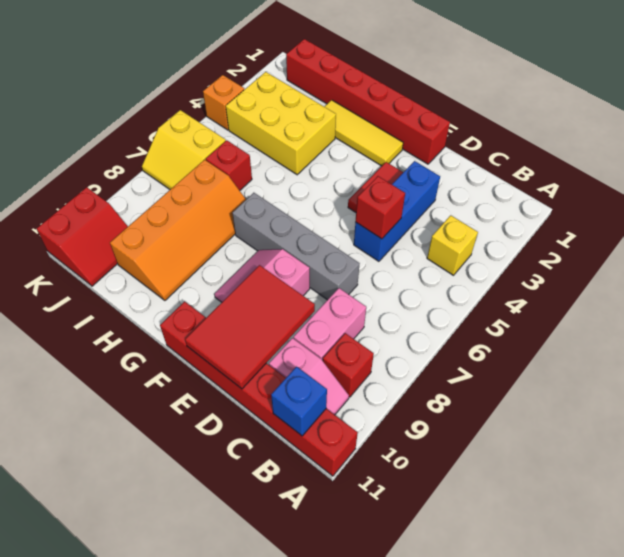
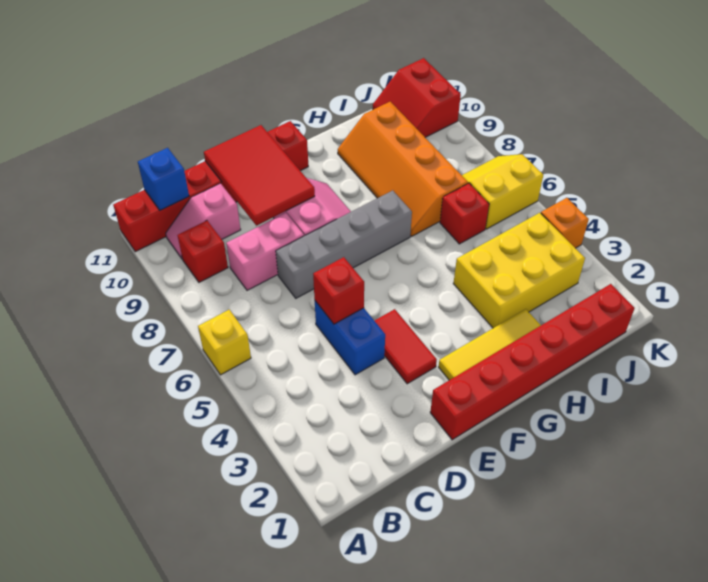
yellow 1x1 brick [427,215,478,275] -> yellow 1x1 brick moved to [198,310,251,375]
pink 1x2 brick [294,288,366,361] -> pink 1x2 brick turned to [226,213,304,290]
blue 1x3 brick [354,161,440,261] -> blue 1x2 brick [315,301,385,375]

